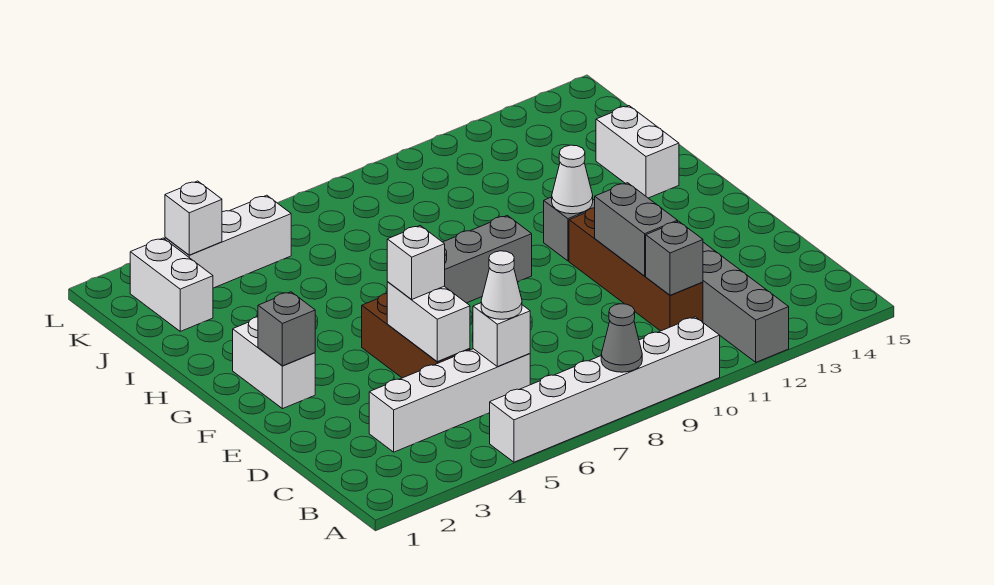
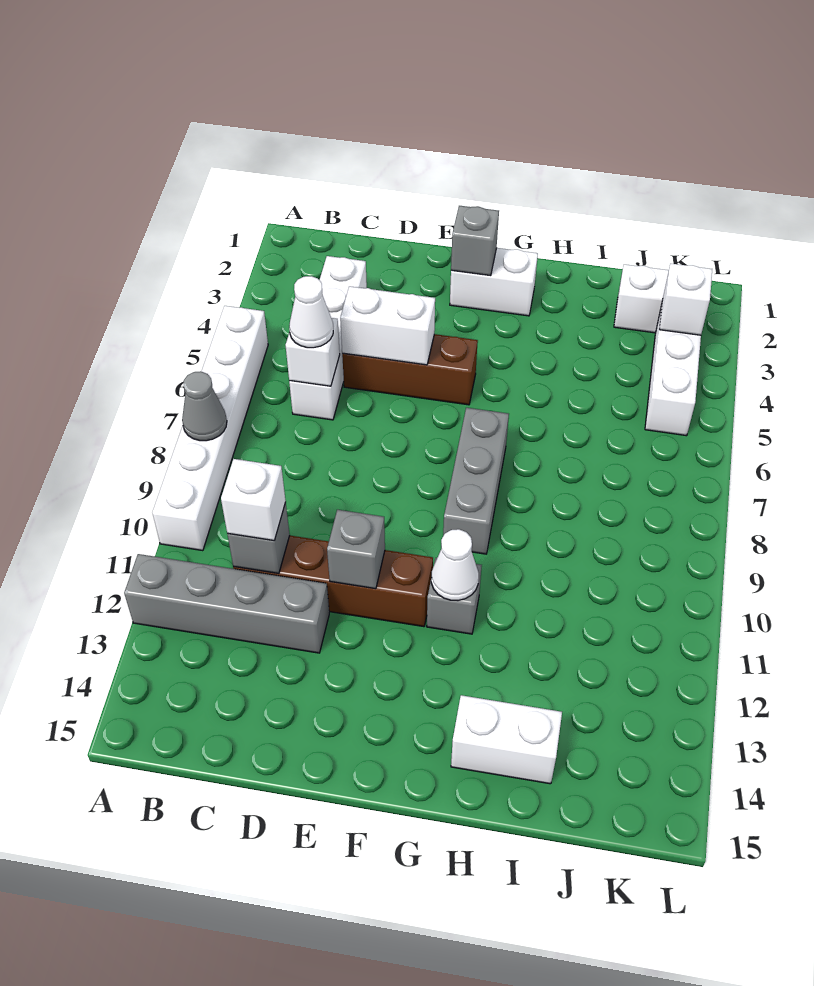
grey 1x2 brick [595,183,678,276] -> grey 1x1 brick [327,510,385,589]
white 1x1 brick [387,226,445,300] -> white 1x1 brick moved to [221,459,286,541]

